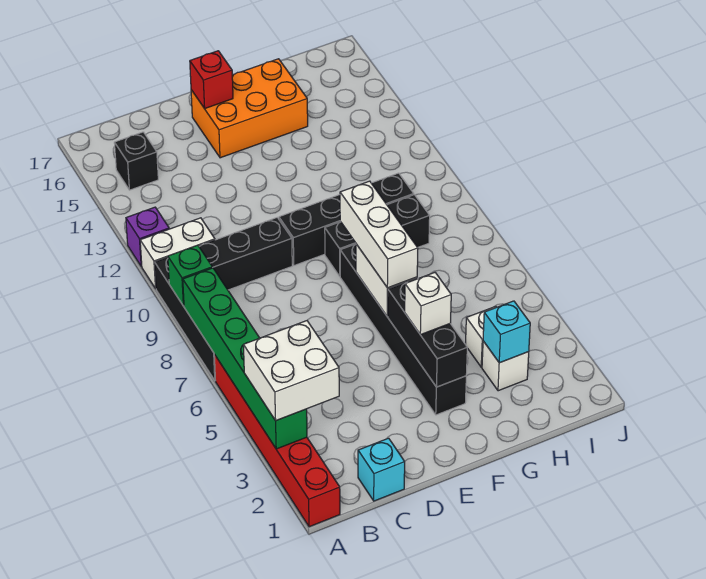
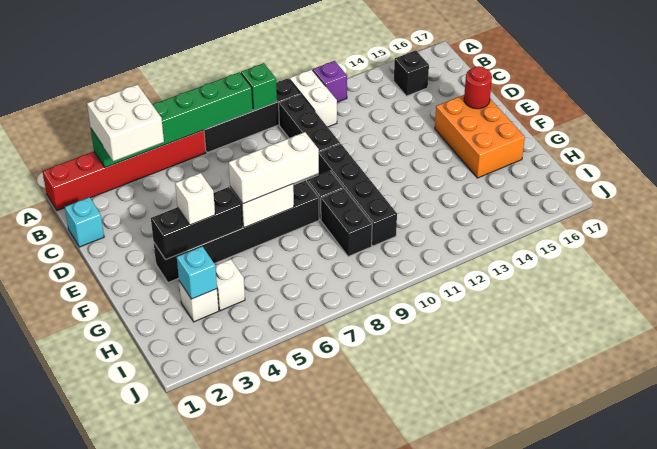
red 1x1 brick [190,51,233,108] -> red 1x1 round brick [464,66,492,109]

